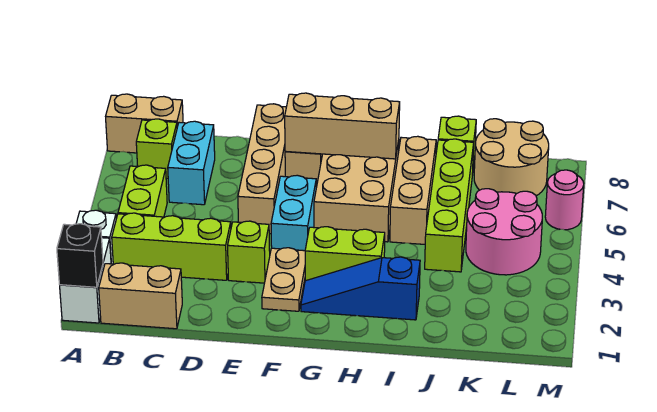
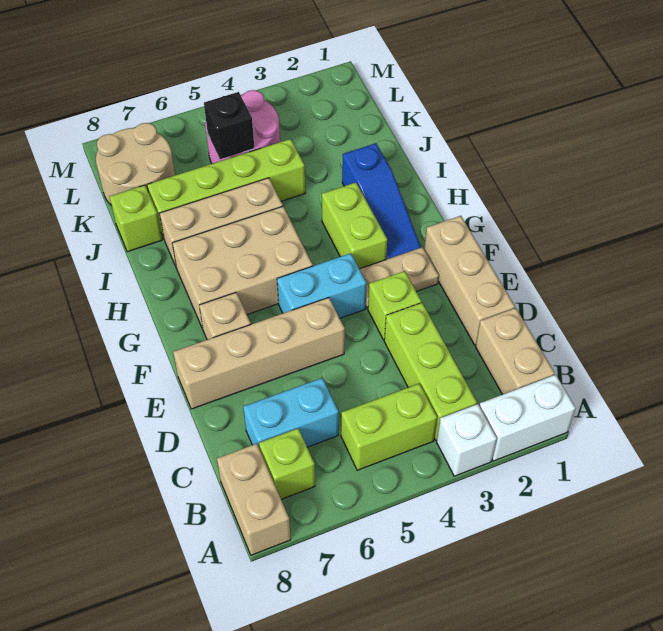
black 1x1 brick [57,224,103,287] -> black 1x1 brick moved to [204,92,254,159]
tan 1x3 brick [285,93,400,159] -> tan 1x3 brick moved to [424,216,515,345]
pink 1x1 round brick [545,170,584,230] -> none

